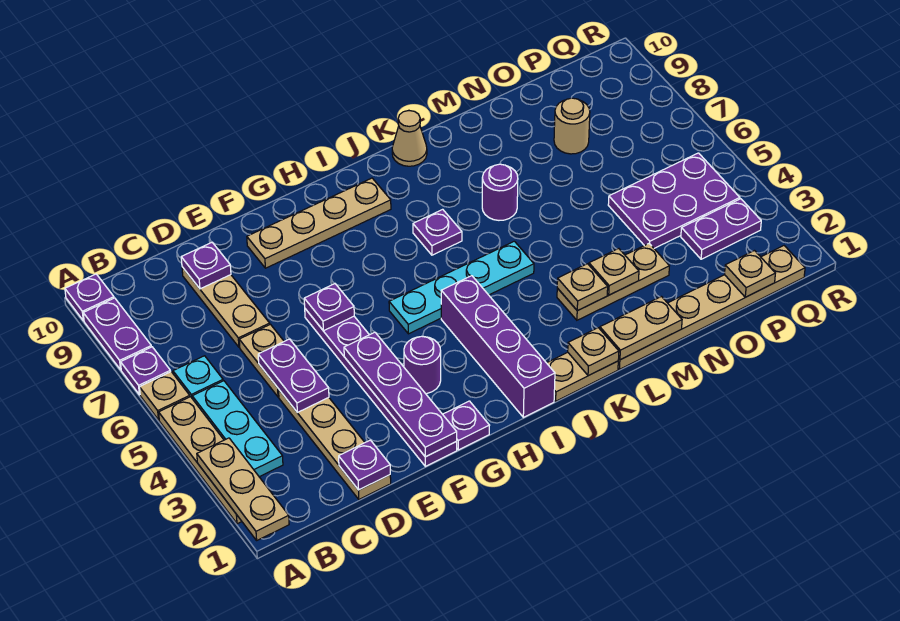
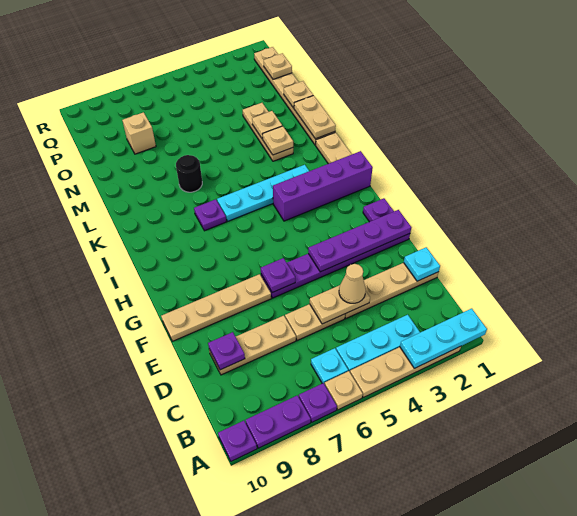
tan 1x3 plate [197,438,289,540] -> cyan 1x3 plate [400,309,487,368]
purple 1x1 plate [339,440,390,490] -> cyan 1x1 plate [404,247,440,281]
purple 1x2 plate [258,339,329,412] -> tan 1x2 plate [310,285,370,324]
tan 1x4 plate [247,178,391,268] -> tan 1x4 plate turned to [161,274,271,341]
purple 1x1 round brick [404,336,441,394] -> none
cyan 1x4 plate [389,241,534,334] -> cyan 1x4 plate turned to [217,165,309,221]
tan 1x1 plate [568,328,619,376] -> tan 1x1 plate moved to [284,81,313,108]
tan 1x1 cone [392,111,427,166] -> tan 1x1 cone moved to [339,264,366,303]
purple 1x1 round brick [482,164,518,220] -> black 1x1 round brick [176,155,202,192]
purple 2x3 plate [608,153,740,248] -> none
tan 1x1 round brick [554,98,590,154] -> tan 1x1 brick [122,112,156,154]
purple 1x2 plate [681,199,761,259] -> none

